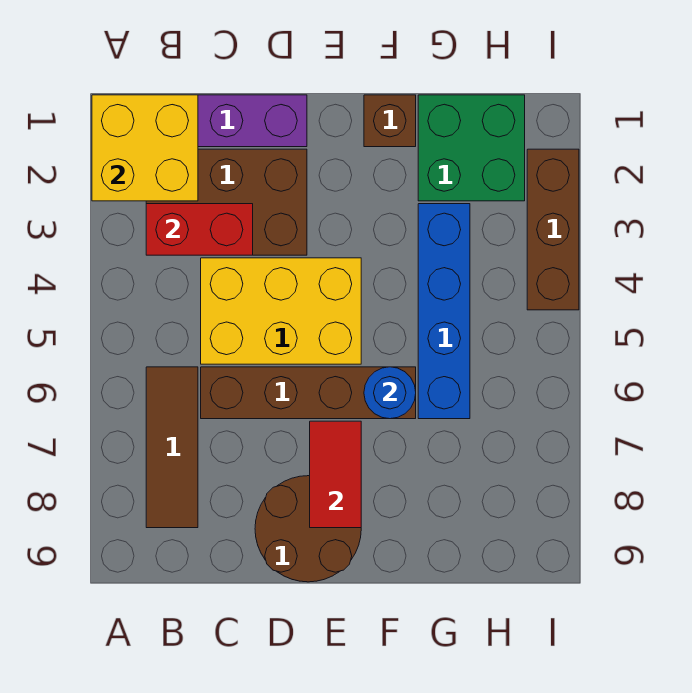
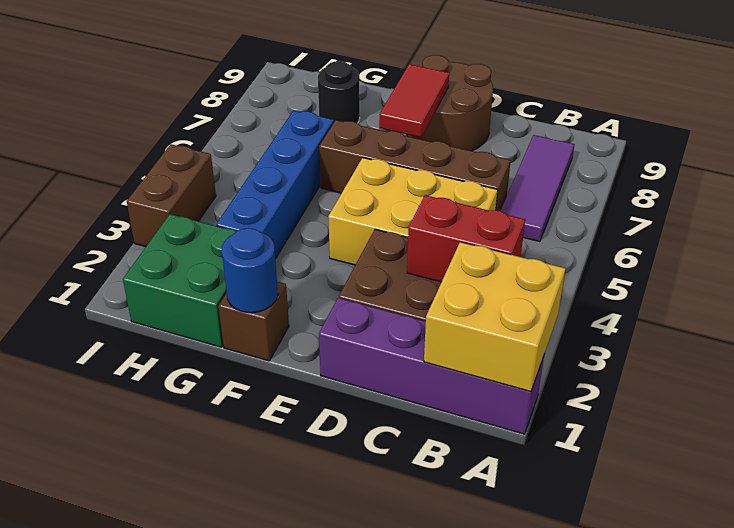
brown 1x3 tile [146,367,198,528] -> purple 1x3 tile [501,135,575,242]
blue 1x1 round brick [364,367,416,419] -> blue 1x1 round brick moved to [222,228,278,313]
none -> black 1x1 round brick [318,61,360,123]
brown 1x3 brick [527,149,579,310] -> brown 1x2 brick [127,144,216,247]

